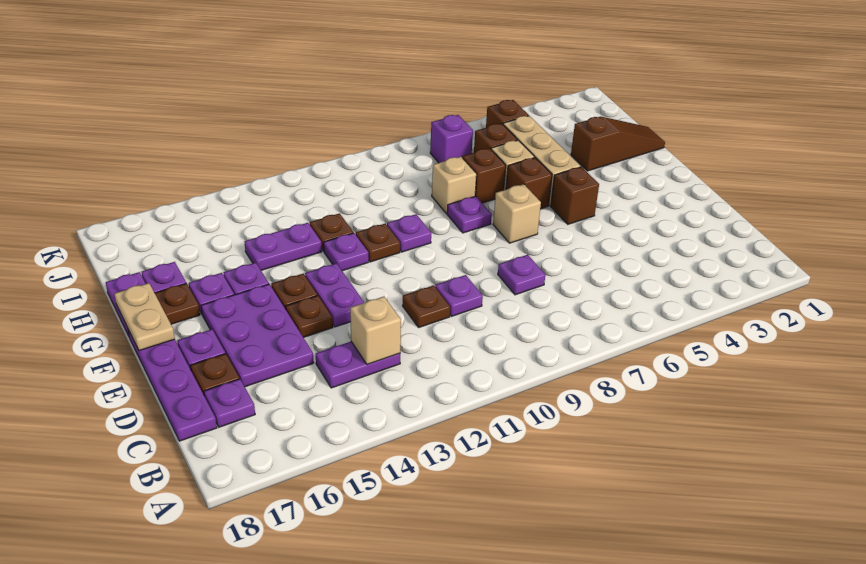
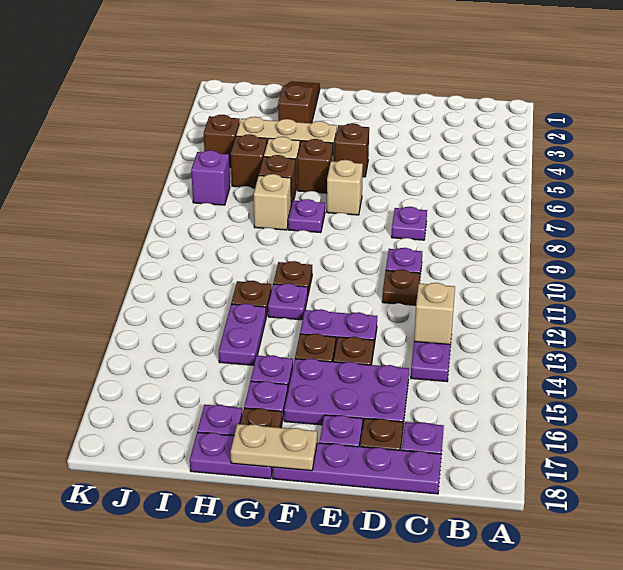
purple 1x1 plate [387,214,431,252] -> none

